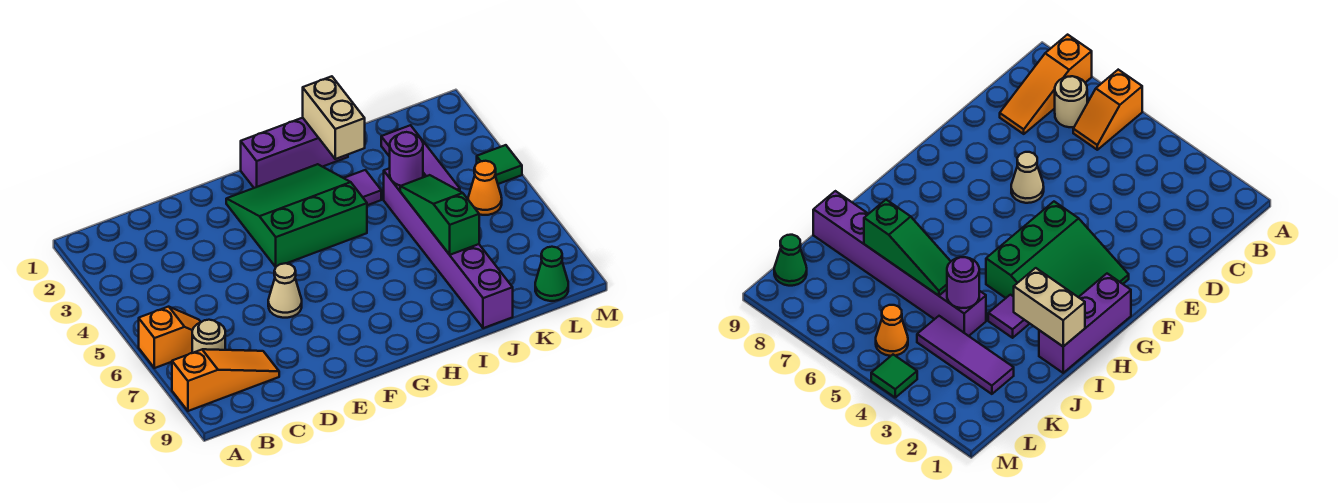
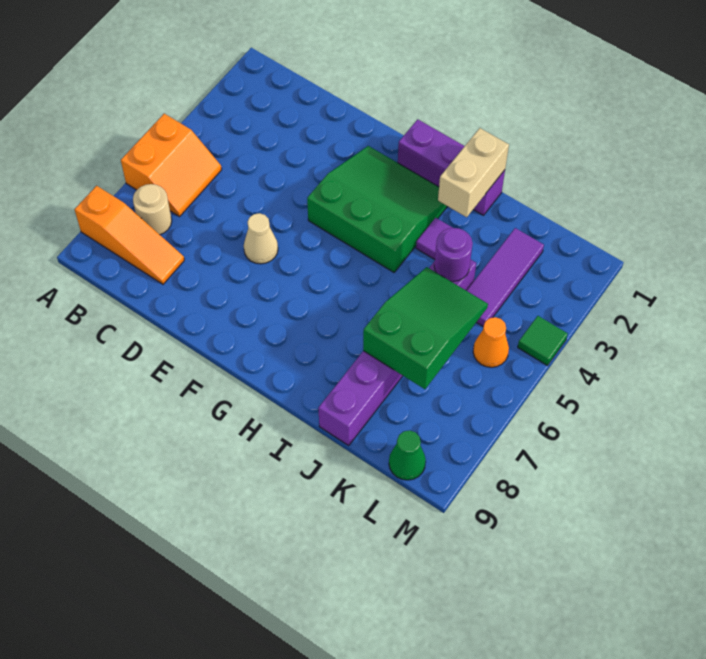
orange 1x2 slope [139,307,200,368] -> orange 2x2 slope [121,114,222,217]
green 1x3 slope [400,175,479,255] -> green 2x3 slope [363,267,488,389]

